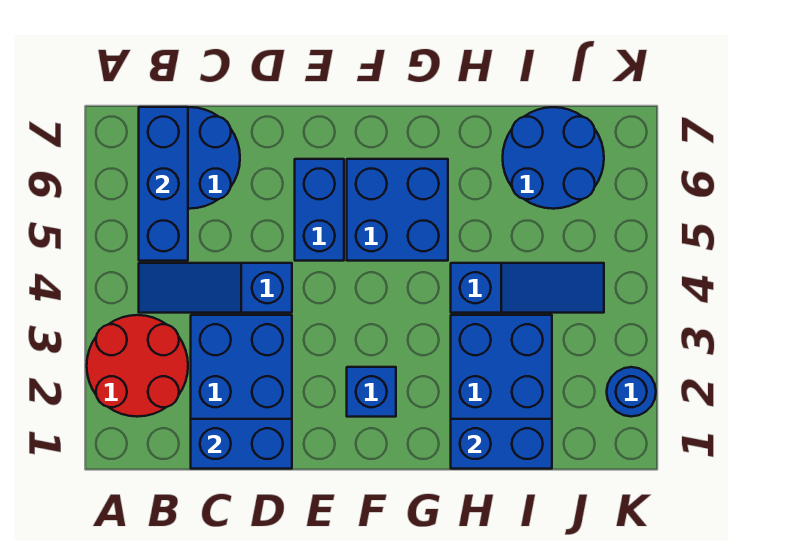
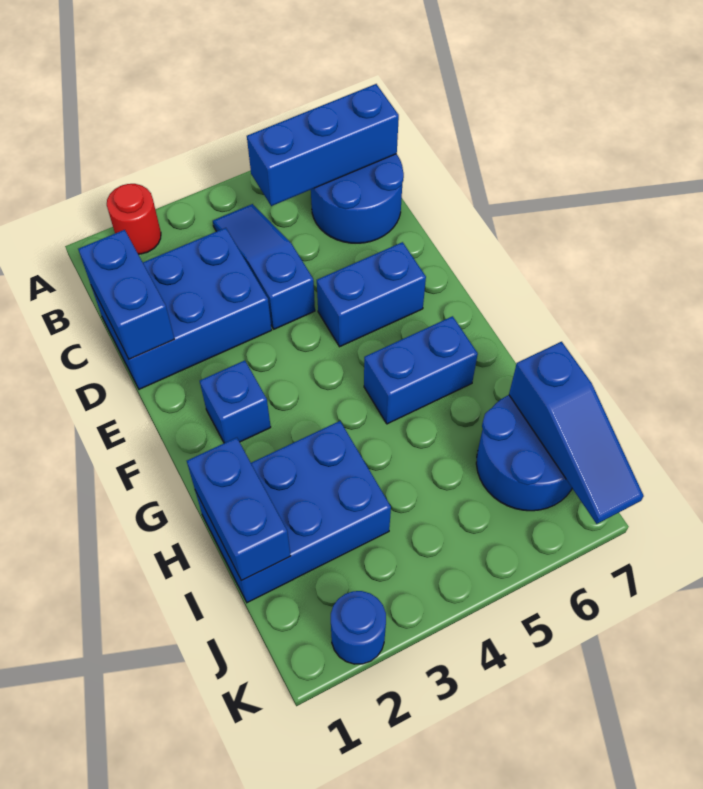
red 2x2 round brick [87,315,188,417] -> red 1x1 round brick [107,184,161,254]
blue 2x2 brick [347,159,448,261] -> blue 1x2 brick [364,316,478,424]
blue 1x3 slope [451,263,604,313] -> blue 1x3 slope moved to [509,342,644,524]

